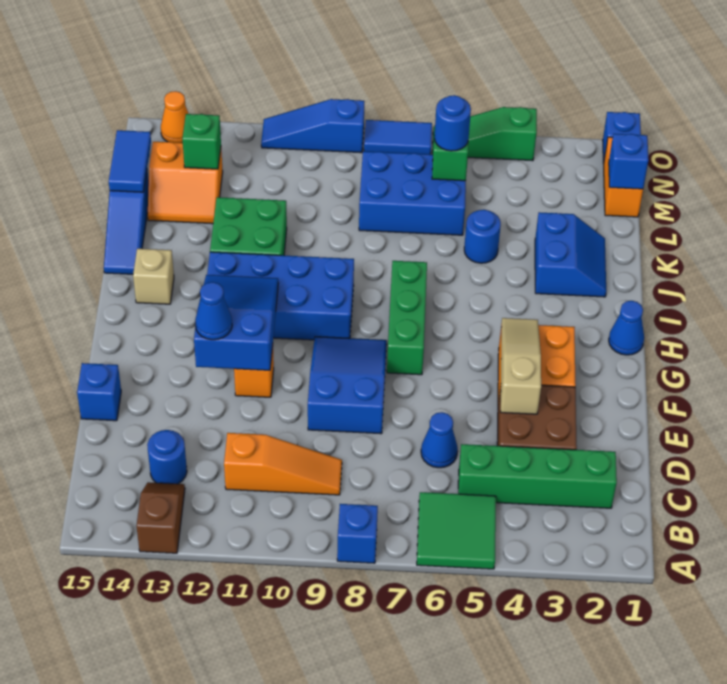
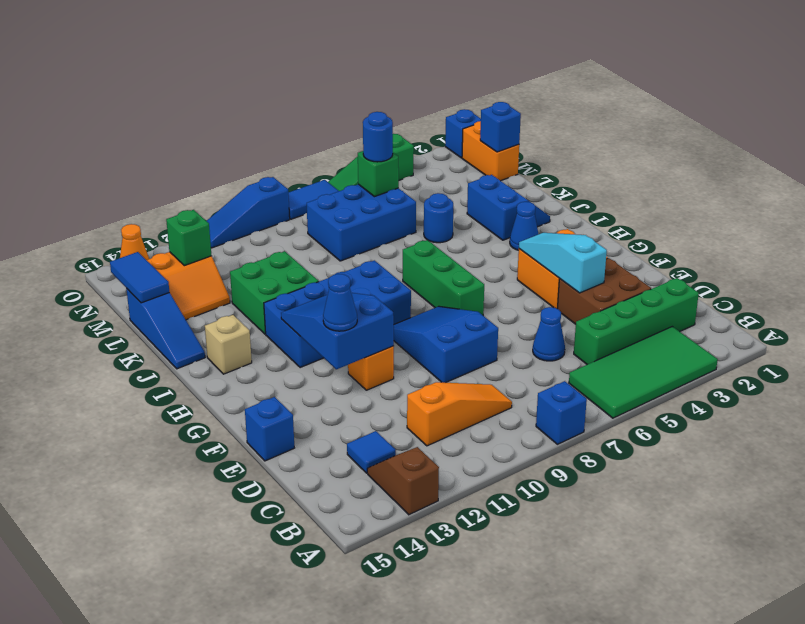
green 2x2 tile [417,492,496,569] -> green 2x4 tile [569,326,718,418]
blue 1x1 round brick [147,430,187,484] -> blue 1x1 tile [347,431,396,473]
tan 1x3 slope [501,318,541,414] -> cyan 1x3 slope [519,233,607,293]
blue 1x1 cone [609,301,644,355] -> blue 1x1 cone moved to [510,202,538,250]

